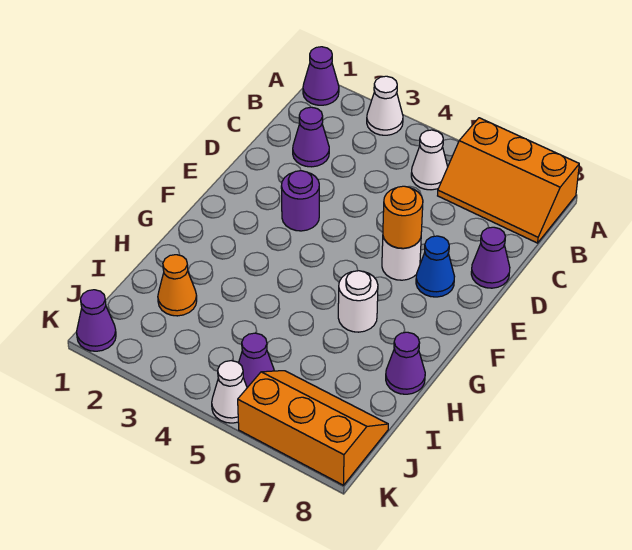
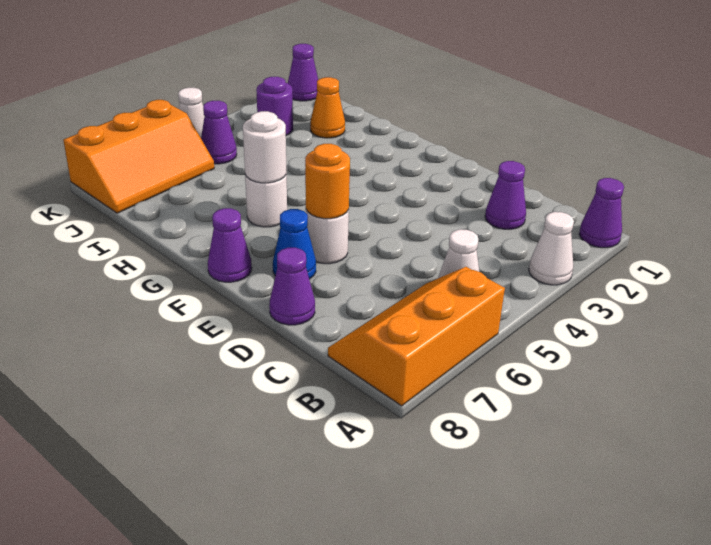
purple 1x1 round brick [281,171,319,231] -> purple 1x1 round brick moved to [256,77,293,135]
none -> white 1x1 round brick [243,111,286,183]
purple 1x1 cone [386,332,425,394] -> purple 1x1 cone moved to [208,208,252,282]

